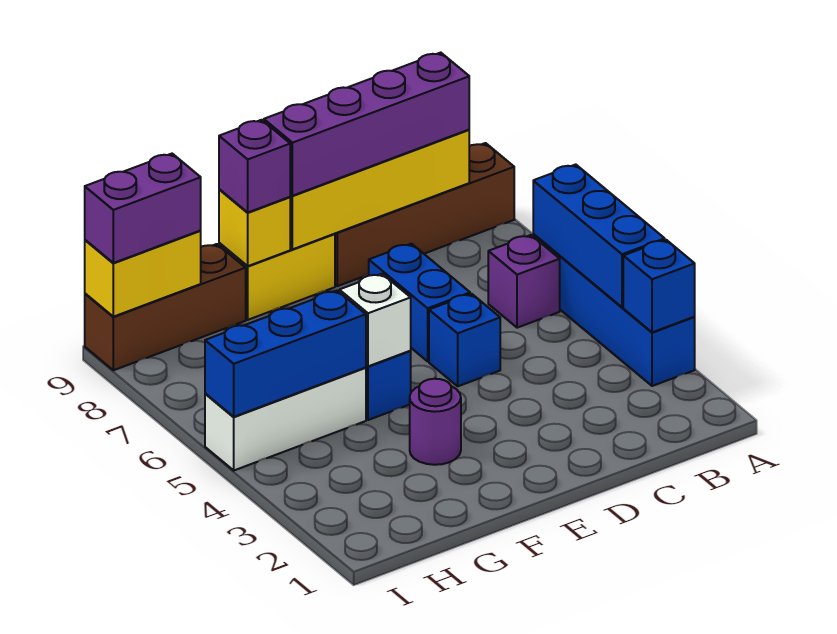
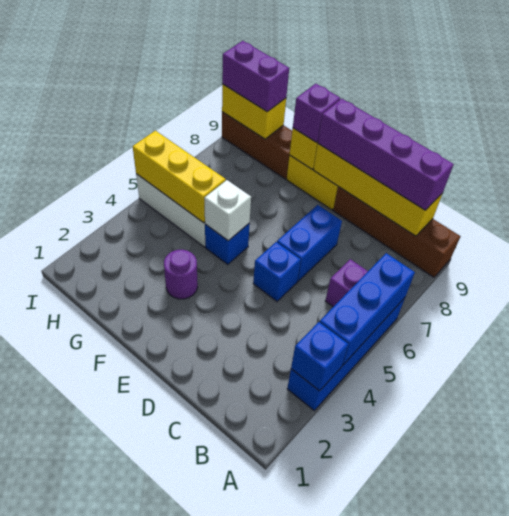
blue 1x3 brick [205,291,366,417] -> yellow 1x3 brick [133,131,226,223]

